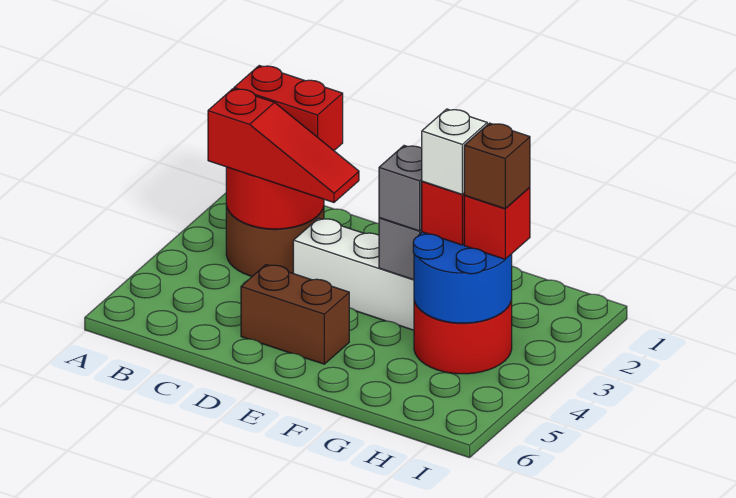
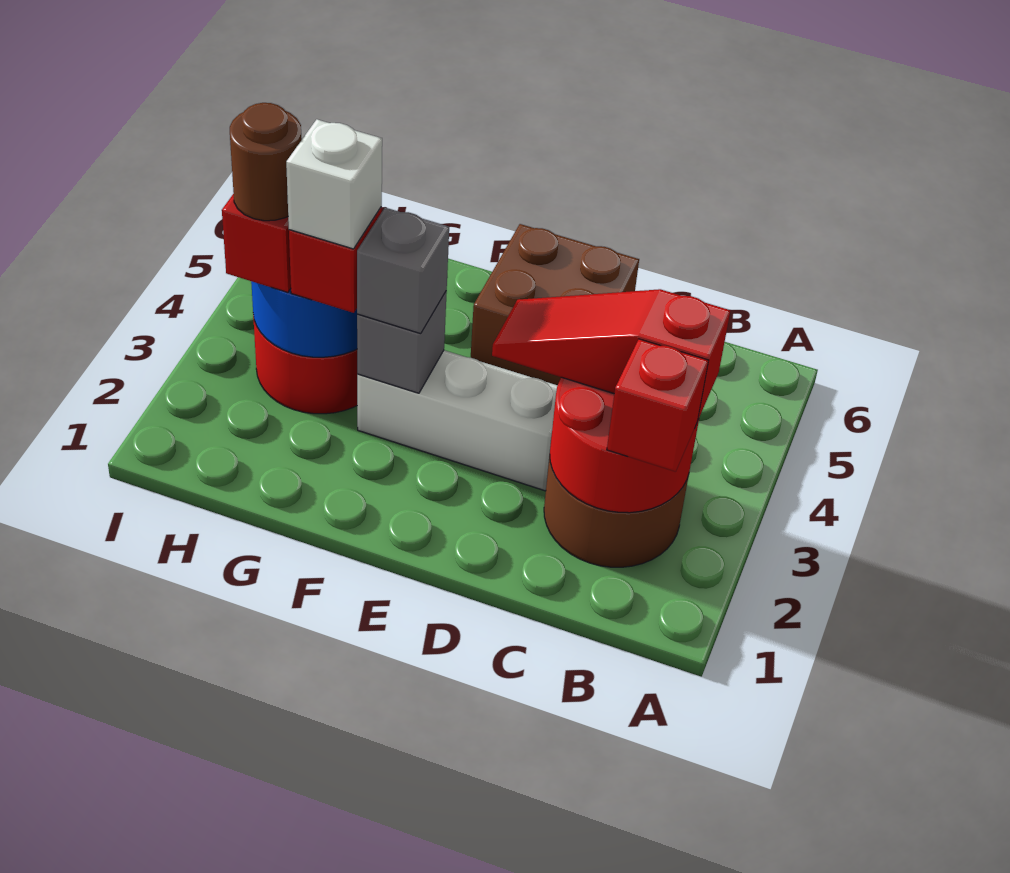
red 1x2 brick [234,66,343,150] -> red 1x1 brick [607,339,709,472]
brown 1x2 brick [241,265,349,364] -> brown 2x2 brick [471,224,639,385]
brown 1x1 brick [464,123,530,209] -> brown 1x1 round brick [230,103,302,221]

